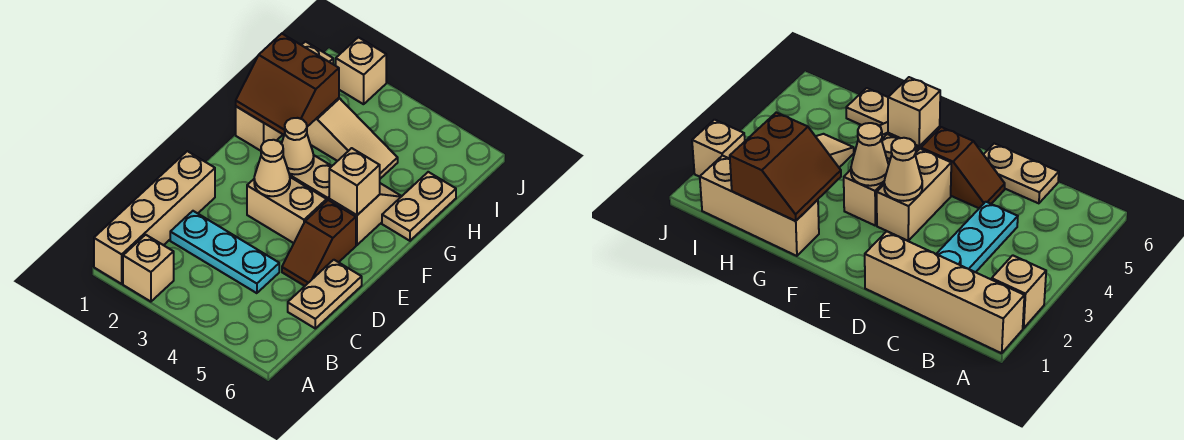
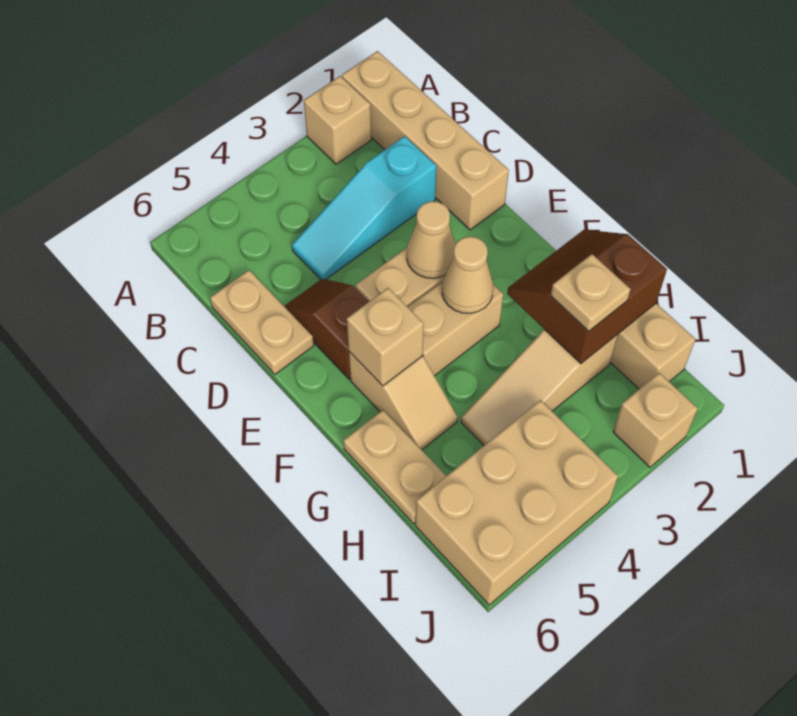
cyan 1x3 plate [170,211,279,293] -> cyan 1x3 slope [292,136,437,280]
none -> tan 1x1 plate [551,254,631,331]
none -> tan 2x3 brick [415,400,618,605]

